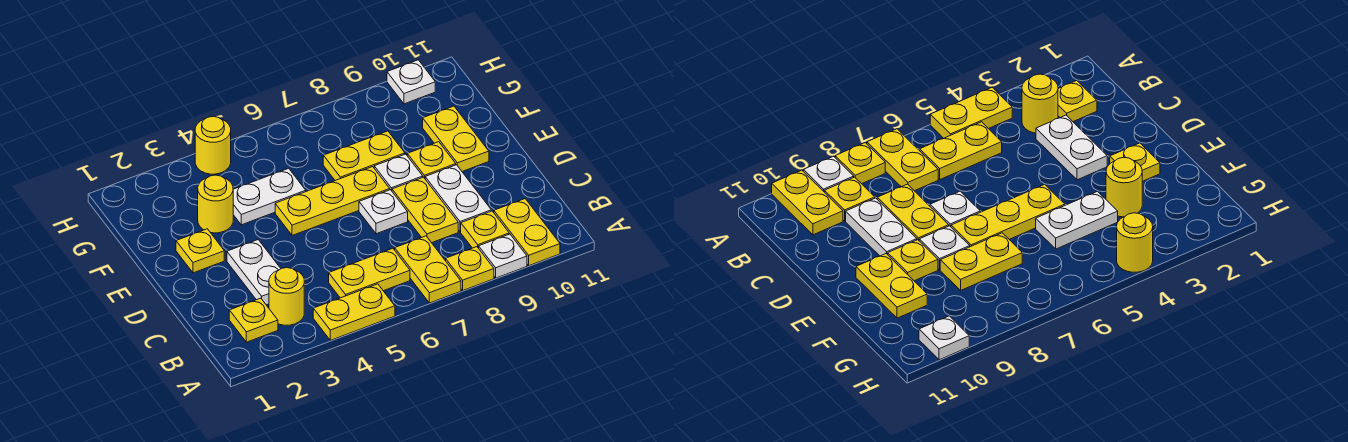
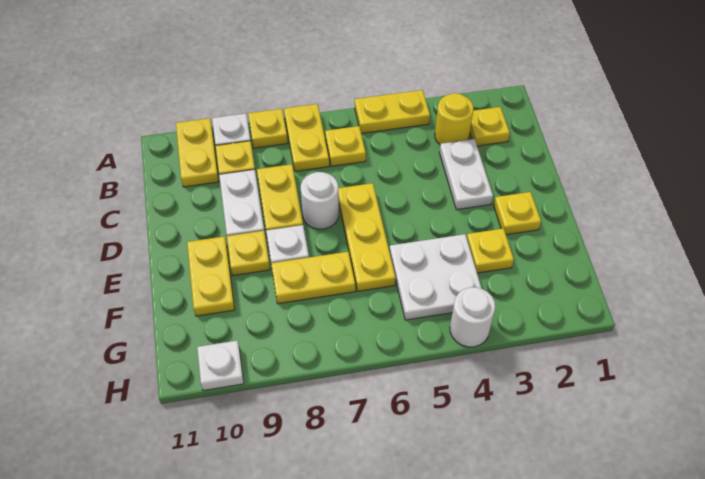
yellow 1x2 plate [329,249,410,298] -> yellow 1x1 plate [325,126,366,166]
white 1x1 plate [359,190,408,234] -> white 1x1 round brick [301,172,339,229]
yellow 1x3 plate [275,167,390,236] -> yellow 1x3 plate turned to [338,183,396,291]
yellow 1x1 round brick [198,175,233,233] -> yellow 1x1 plate [467,228,514,273]
white 1x2 plate [233,168,306,225] -> white 2x2 plate [389,234,482,320]
yellow 1x1 round brick [195,116,231,174] -> white 1x1 round brick [450,287,495,347]

